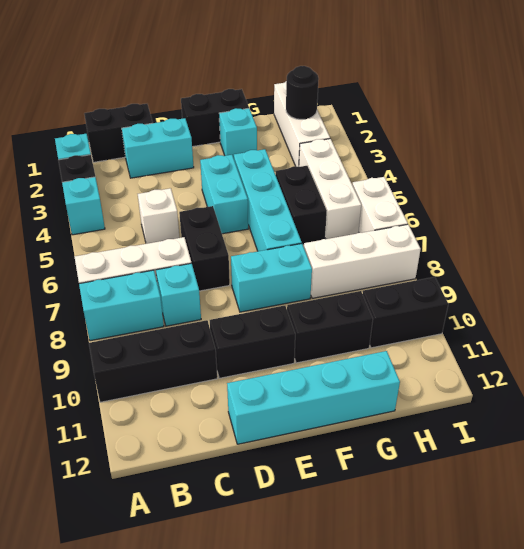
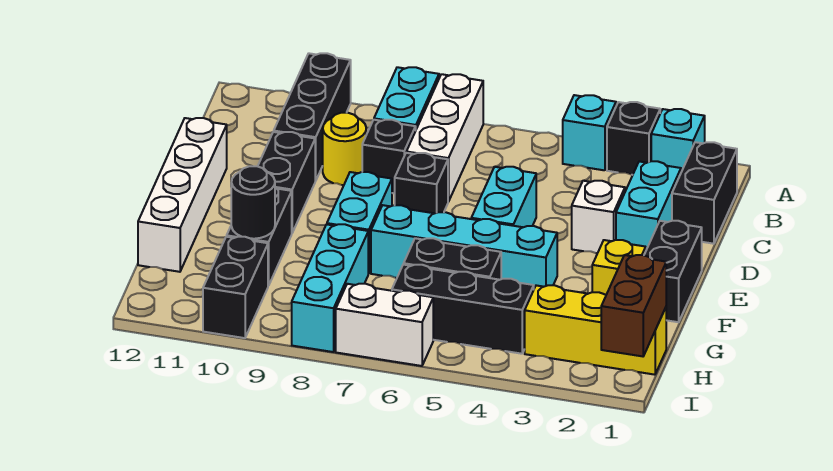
white 1x1 brick [138,188,180,244] -> white 1x1 brick moved to [572,181,625,253]
cyan 1x1 brick [156,263,201,326] -> black 1x1 brick [362,120,416,193]
none -> yellow 1x1 round brick [323,113,366,185]
black 1x2 brick [179,206,230,291] -> black 1x1 brick [395,153,448,213]
cyan 1x4 brick [227,351,400,444] -> white 1x4 brick [138,118,227,272]
cyan 1x2 brick [200,155,248,234] -> cyan 1x2 brick turned to [471,167,536,227]
cyan 1x1 brick [219,108,257,158] -> yellow 1x1 brick [592,240,646,295]
white 1x3 brick [304,224,421,298] -> cyan 1x3 brick [292,224,368,352]
white 1x3 brick [274,82,330,167] -> yellow 1x3 brick [525,285,666,375]
none -> brown 1x2 brick [601,255,666,356]
black 1x1 round brick [286,66,319,119] -> black 1x1 round brick moved to [231,166,275,239]
white 1x3 brick [299,139,361,239] -> black 1x3 brick [392,264,534,354]

